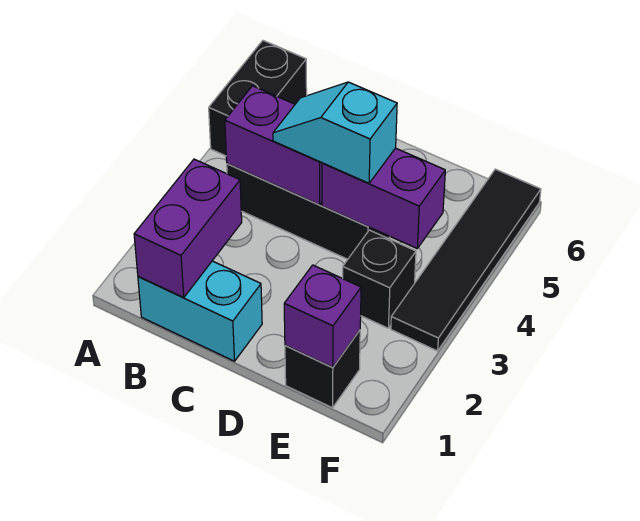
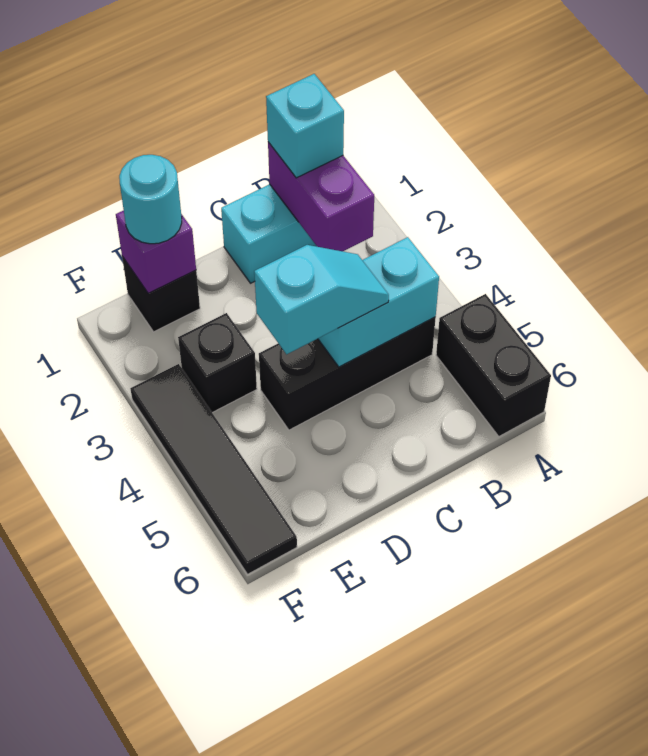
none -> cyan 1x1 brick [266,74,344,178]
purple 1x2 brick [225,86,322,205] -> cyan 1x2 brick [318,237,439,367]
purple 1x2 brick [322,148,445,248] -> none
none -> cyan 1x1 round brick [119,155,182,244]

